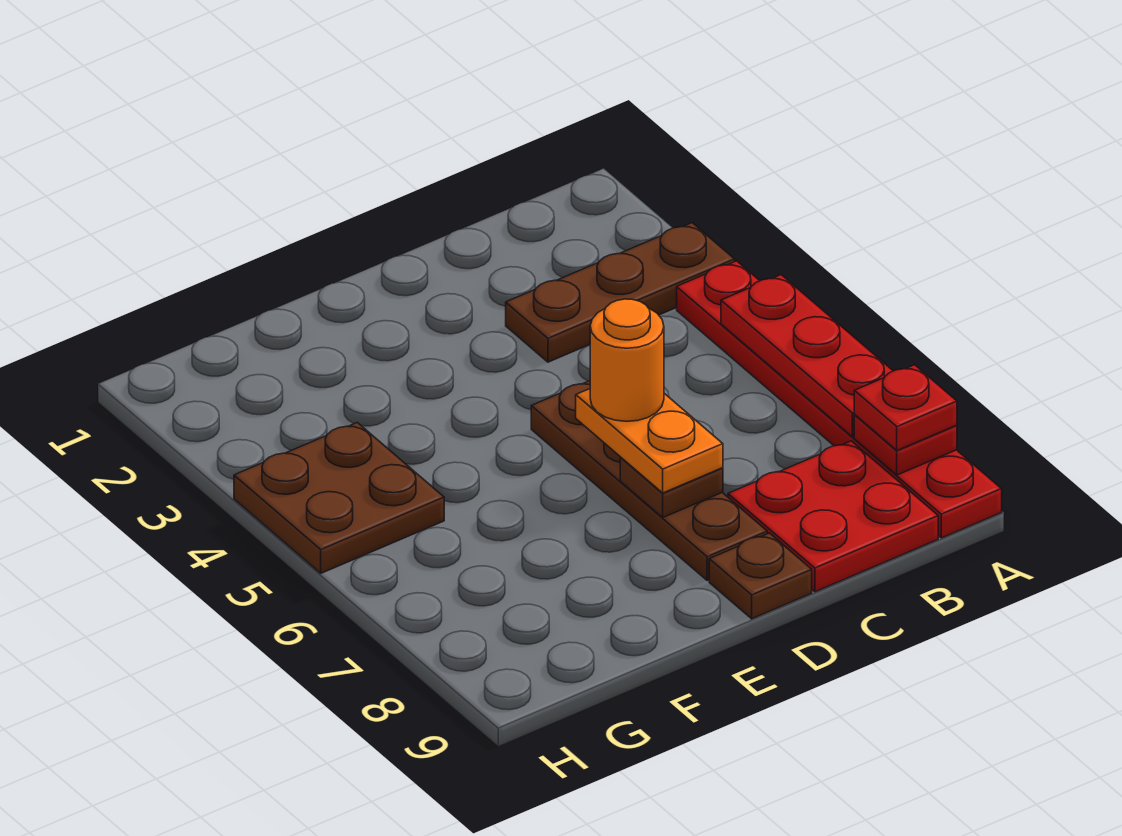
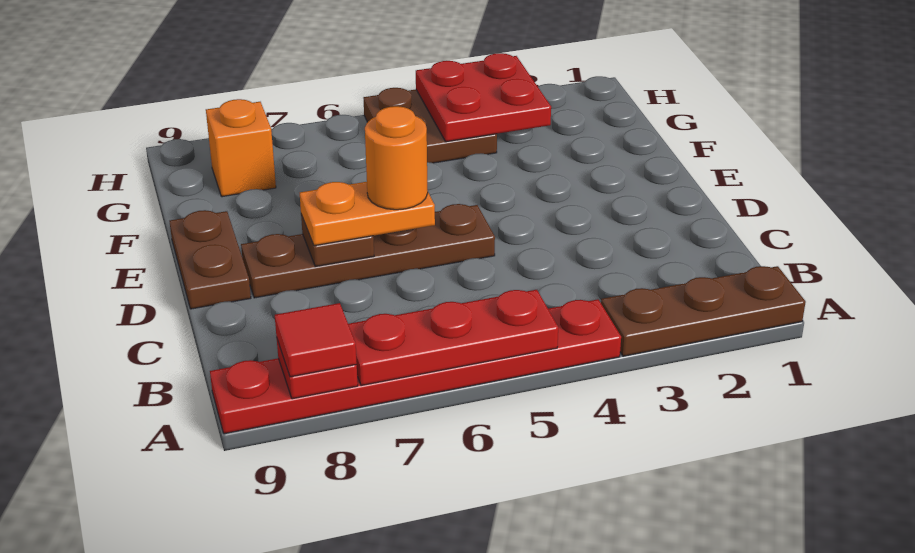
brown 1x3 plate [506,223,735,362] -> brown 1x3 plate turned to [601,266,806,356]
red 1x1 plate [854,365,957,450] -> red 1x1 tile [275,303,357,377]
red 2x2 plate [728,441,938,592] -> red 2x2 plate moved to [416,53,551,142]
brown 1x1 plate [709,533,812,619] -> brown 1x2 plate [170,210,251,309]
none -> orange 1x1 brick [206,99,276,197]

